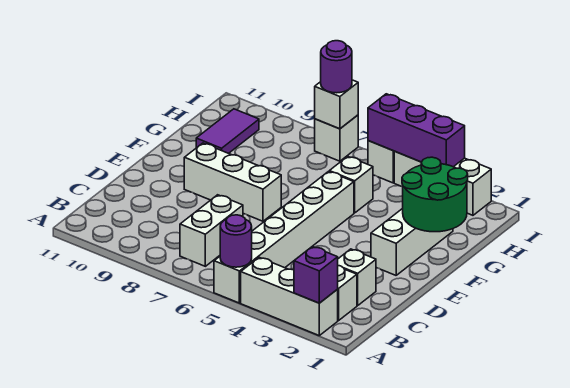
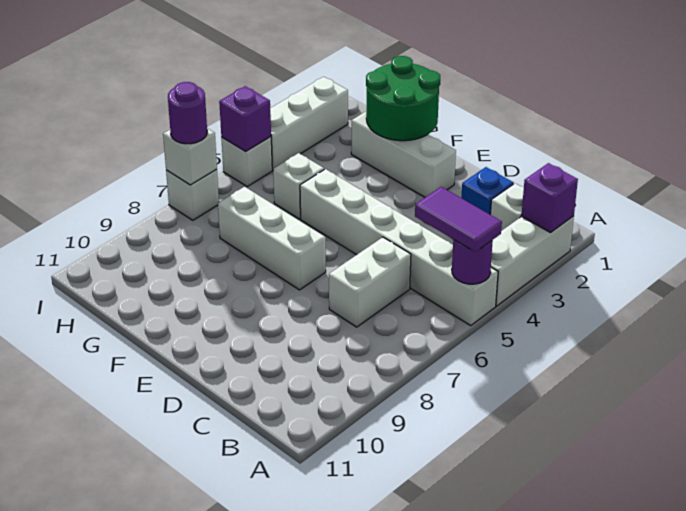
white 1x2 brick [180,195,243,266] -> white 1x2 brick turned to [329,237,411,327]
white 1x1 brick [338,249,376,305] -> blue 1x1 brick [461,167,514,214]
white 1x3 brick [184,143,281,221] -> white 1x3 brick turned to [218,187,326,290]
purple 1x2 tile [196,109,259,153] -> purple 1x2 tile moved to [415,187,502,252]
purple 1x3 brick [368,94,465,167] -> purple 1x1 brick [219,86,271,152]

